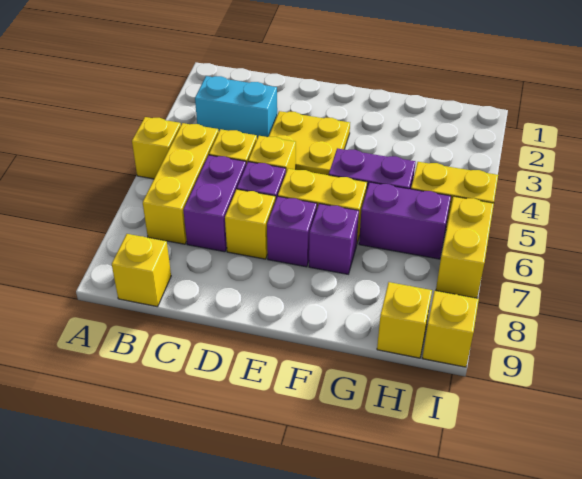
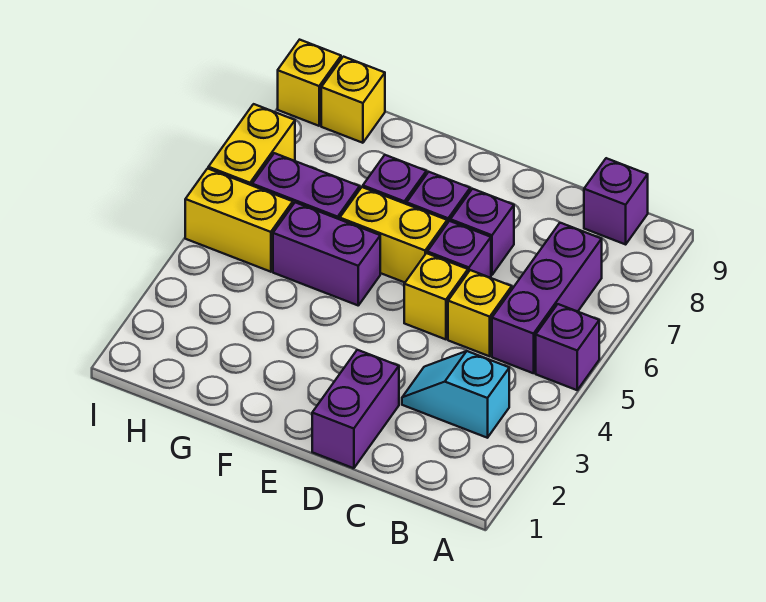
yellow 1x1 brick [132,117,181,179] -> purple 1x1 brick [536,304,599,390]
cyan 1x2 brick [195,76,277,138] -> cyan 1x2 slope [402,351,509,438]
yellow 1x3 brick [143,123,219,244] -> purple 1x3 brick [492,223,602,373]
yellow 1x1 brick [112,234,171,307] -> purple 1x1 brick [584,158,648,244]
purple 1x2 brick [183,155,246,252] -> purple 1x2 brick moved to [312,350,399,468]
yellow 2x2 plate [269,111,350,175] -> none
yellow 1x1 brick [225,189,275,259] -> purple 1x1 brick [450,189,514,275]

